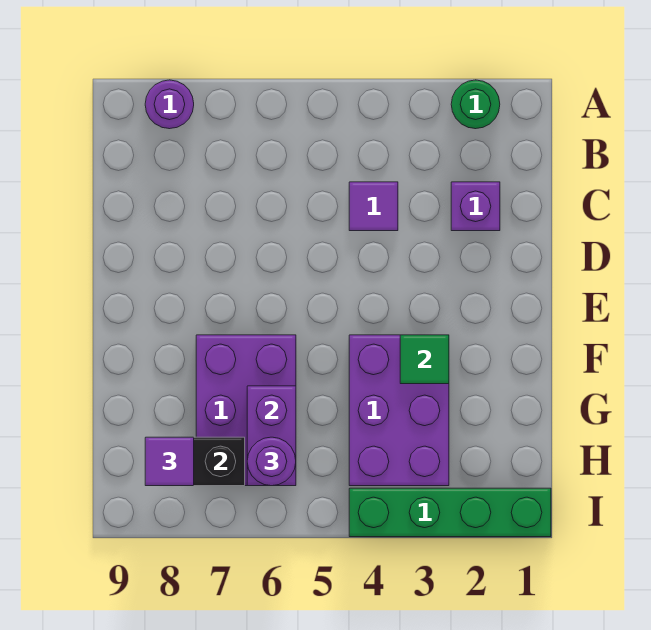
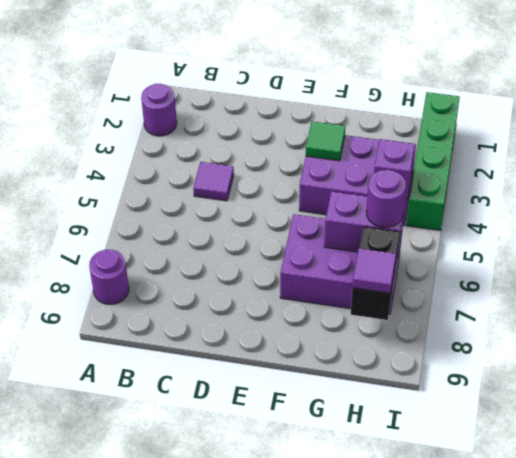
green 1x1 round brick [451,80,500,129] -> purple 1x1 round brick [141,84,177,136]
purple 1x1 brick [451,182,500,231] -> purple 1x1 brick moved to [374,139,415,199]

